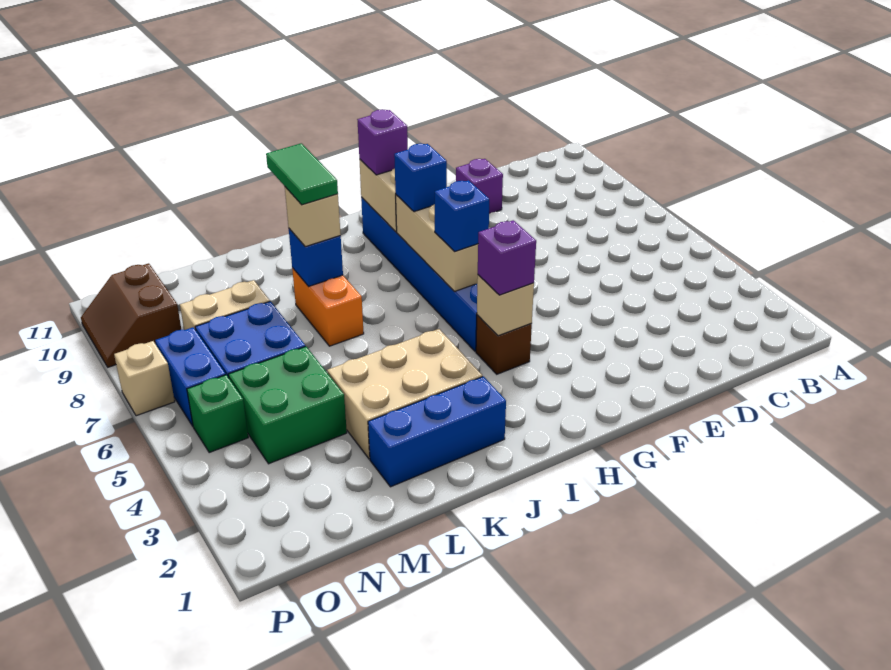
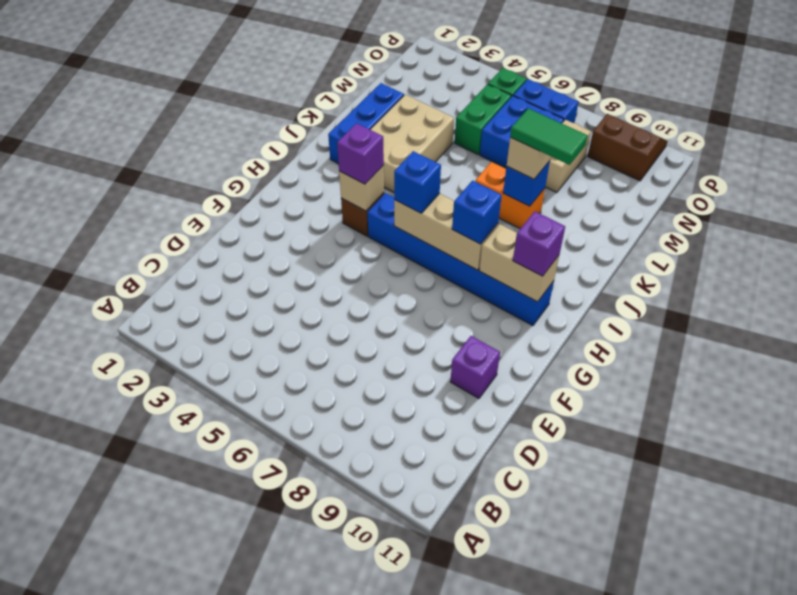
green 2x2 brick [228,346,347,464] -> green 1x2 brick [455,84,511,154]
tan 1x1 brick [114,341,175,416] -> none

